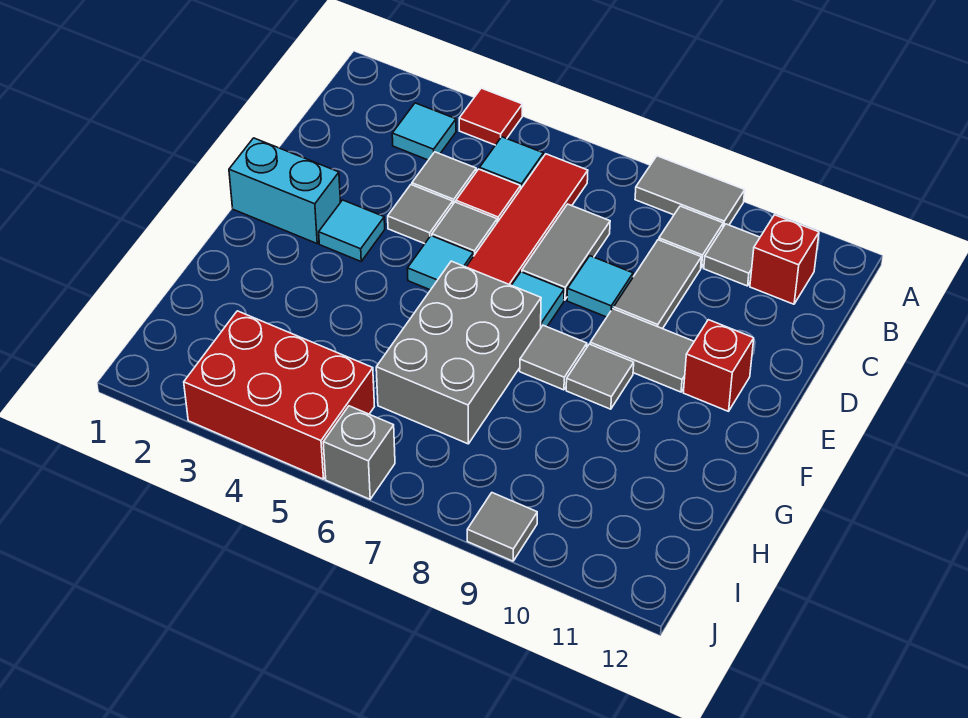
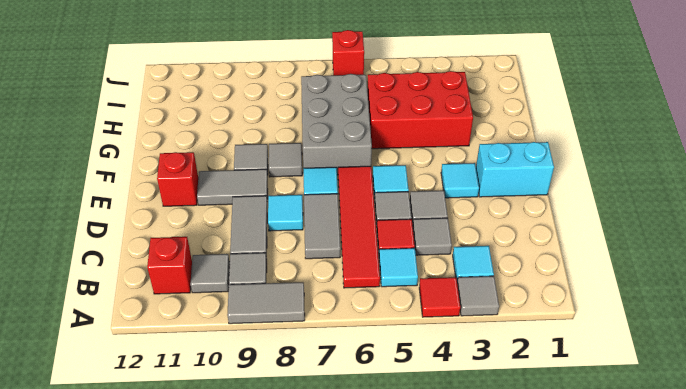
red 2x3 brick [184,311,374,479] -> red 2x3 brick moved to [367,71,473,149]
grey 1x1 brick [323,406,395,499] -> red 1x1 brick [332,30,364,75]
grey 1x1 tile [467,493,537,561] -> grey 1x1 tile moved to [457,276,499,316]

